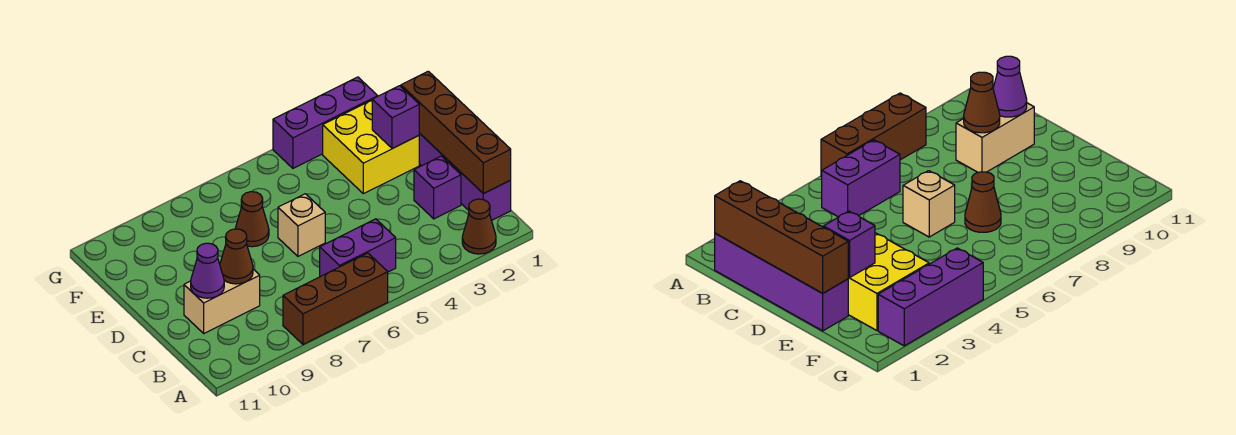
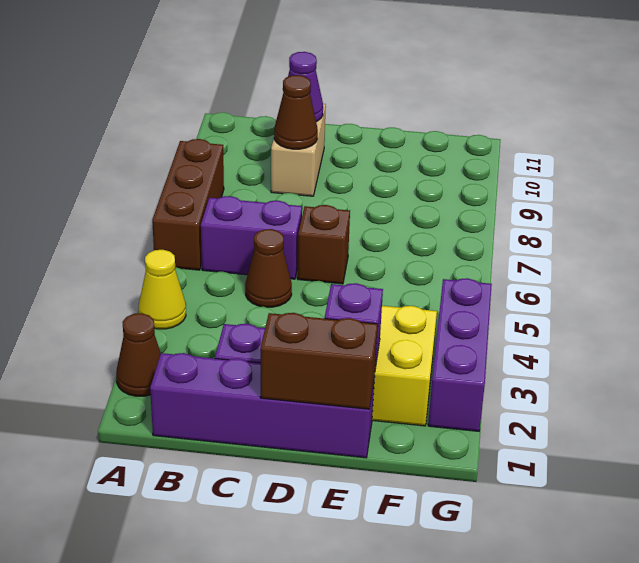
none -> yellow 1x1 cone [138,250,186,329]
brown 1x4 brick [401,71,511,194] -> brown 1x2 brick [261,313,378,409]
purple 1x2 brick [320,219,396,277] -> purple 1x2 brick turned to [201,196,302,279]
tan 1x1 brick [278,194,325,256] -> brown 1x1 brick [297,205,350,284]
brown 1x1 cone [235,192,269,247] -> brown 1x1 cone moved to [245,229,292,307]

